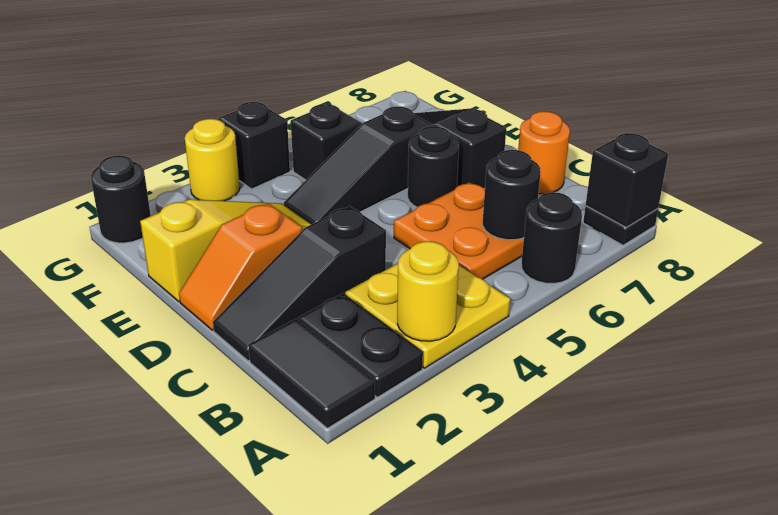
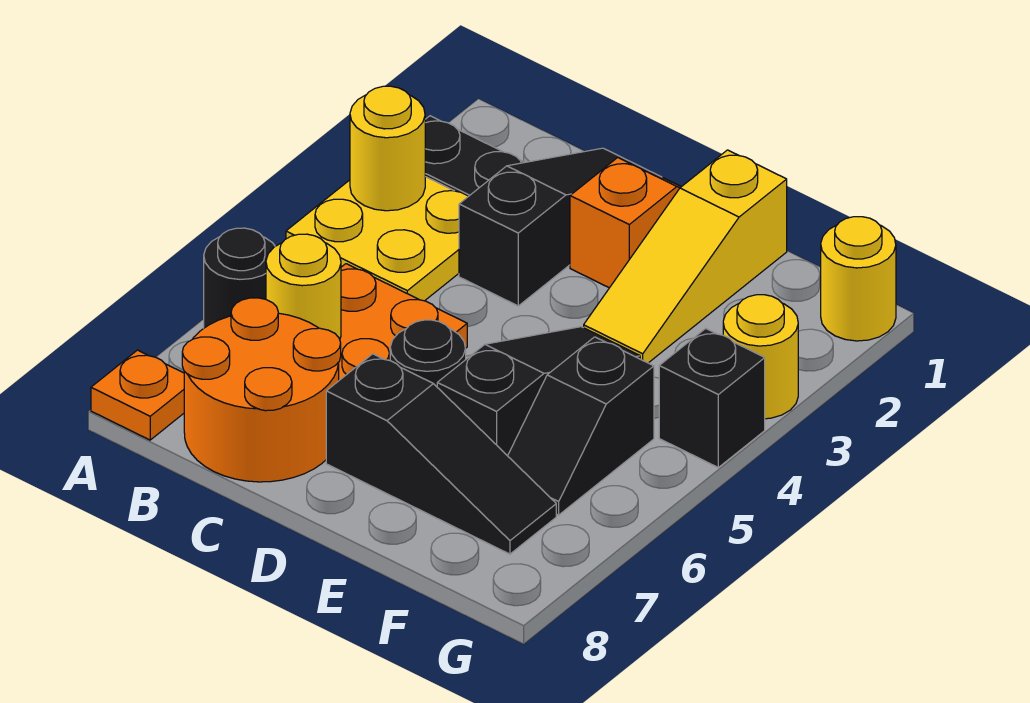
black 1x2 tile [248,319,375,428] -> none
black 1x1 plate [583,206,658,245] -> orange 1x1 plate [91,350,184,440]
black 1x1 brick [586,133,668,227] -> none
black 1x1 round brick [483,150,541,240] -> yellow 1x1 round brick [266,234,341,339]
orange 1x1 round brick [518,111,570,194] -> orange 2x2 round brick [182,298,341,482]
black 1x1 round brick [91,155,151,243] -> yellow 1x1 round brick [821,217,896,341]

